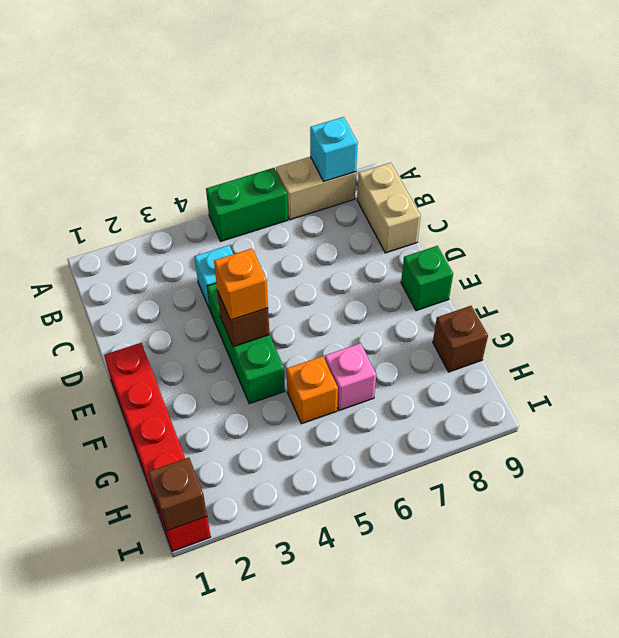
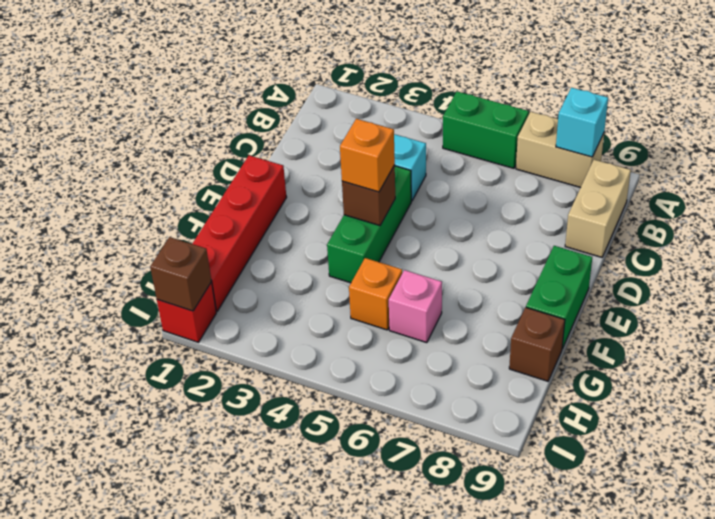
green 1x1 brick [401,246,453,311] -> green 1x2 brick [526,246,592,349]

